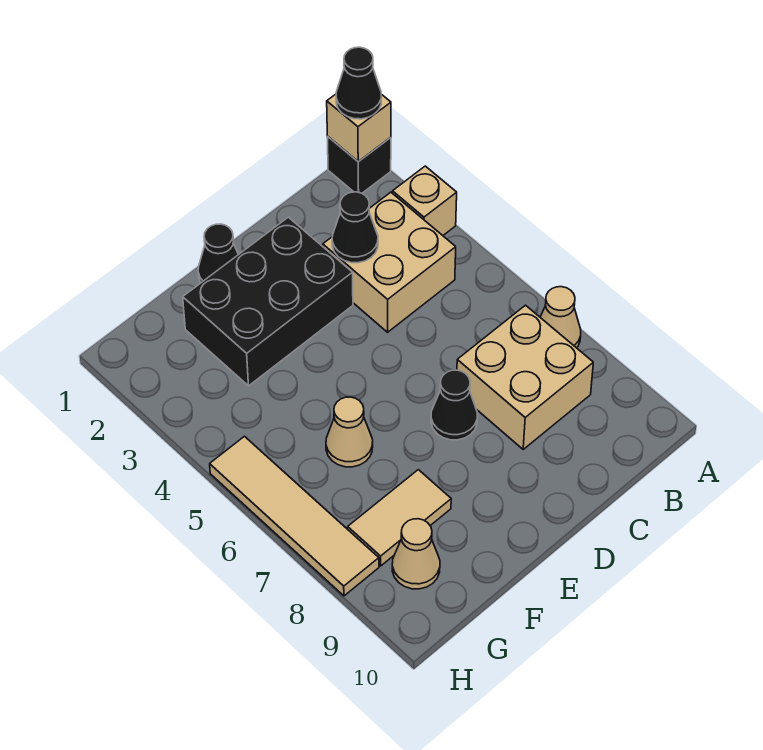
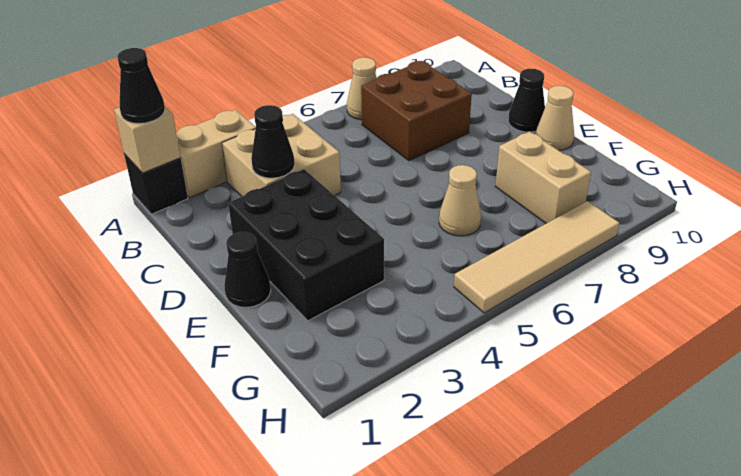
tan 1x1 brick [393,166,457,235] -> tan 1x2 brick [176,110,256,198]
tan 2x2 brick [457,305,593,449] -> brown 2x2 brick [361,61,472,161]
black 1x1 cone [431,370,477,440] -> black 1x1 cone moved to [508,69,545,132]
tan 1x2 tile [348,470,451,566] -> tan 1x2 brick [495,132,591,224]
tan 1x1 cone [392,519,440,589] -> tan 1x1 cone moved to [536,86,574,150]

